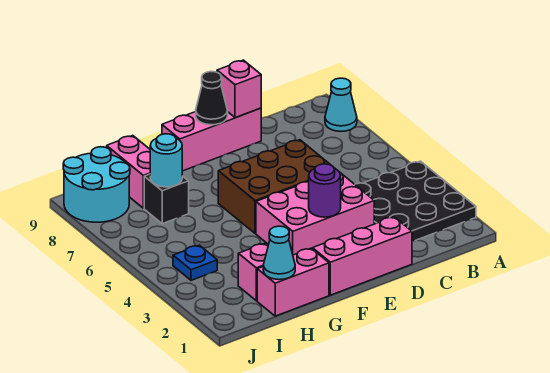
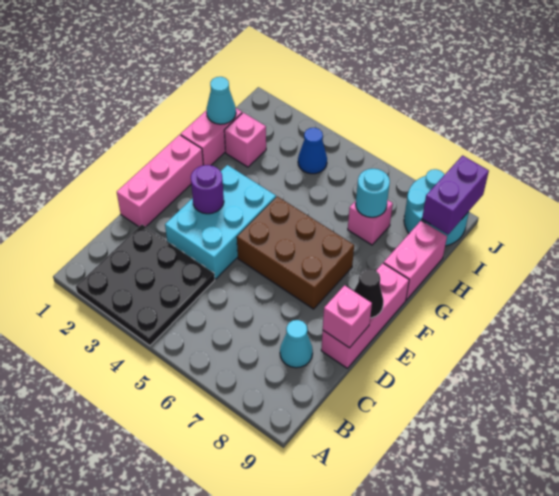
cyan 1x1 cone [325,78,357,131] -> cyan 1x1 cone moved to [280,320,313,368]
pink 2x3 brick [256,173,374,255] -> cyan 2x3 brick [165,165,276,279]
brown 2x3 brick [218,140,330,234] -> brown 2x3 brick turned to [237,196,354,309]
black 1x1 brick [144,174,189,224] -> pink 1x1 brick [348,200,393,245]
pink 1x2 brick [107,136,150,208] -> pink 1x2 brick turned to [384,221,447,300]
blue 1x1 plate [173,245,217,280] -> blue 1x1 cone [298,128,327,174]
none -> purple 1x2 brick [422,155,489,235]

